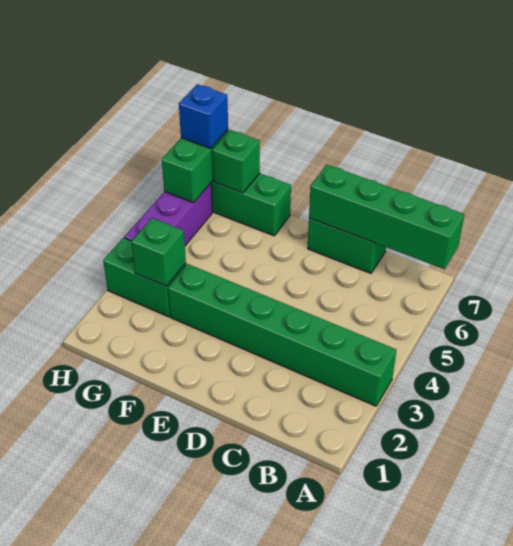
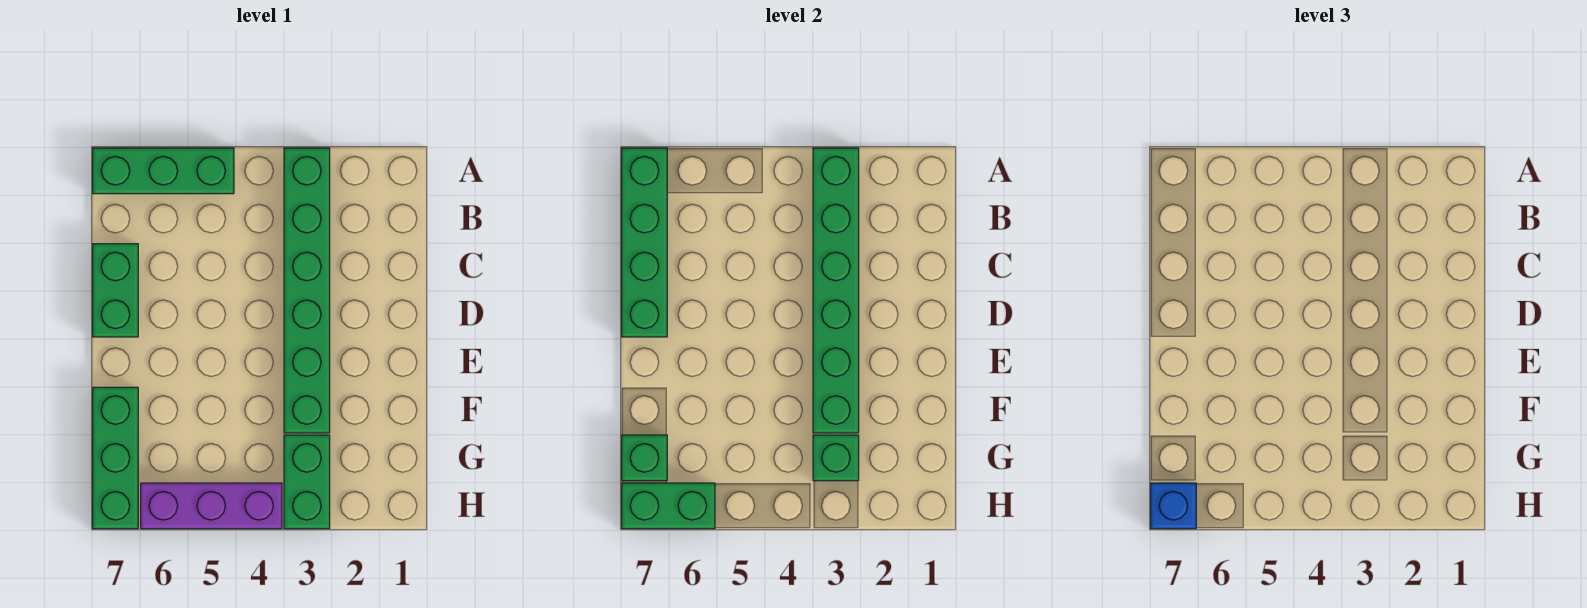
none -> green 1x6 brick [813,148,859,433]
none -> green 1x3 brick [93,148,234,194]

